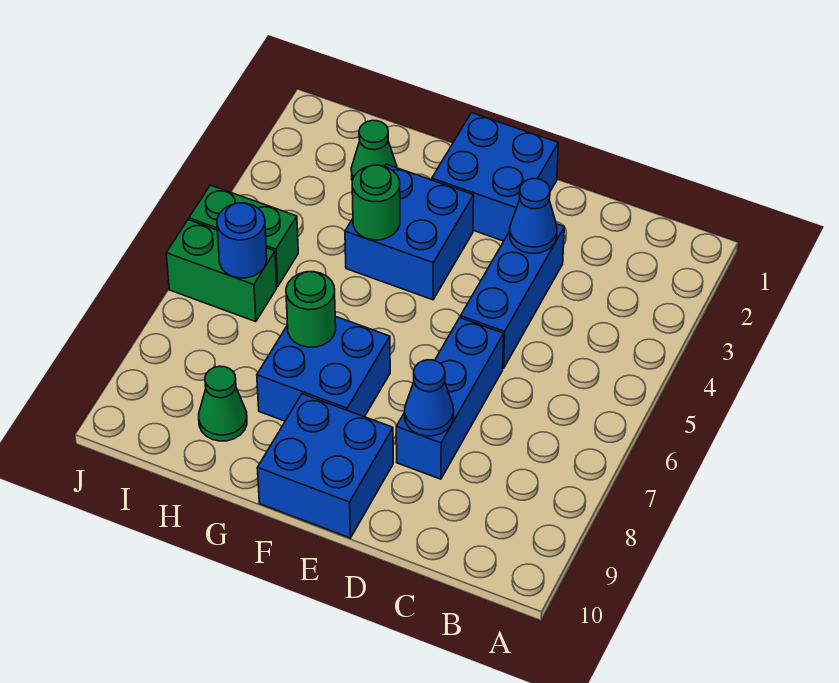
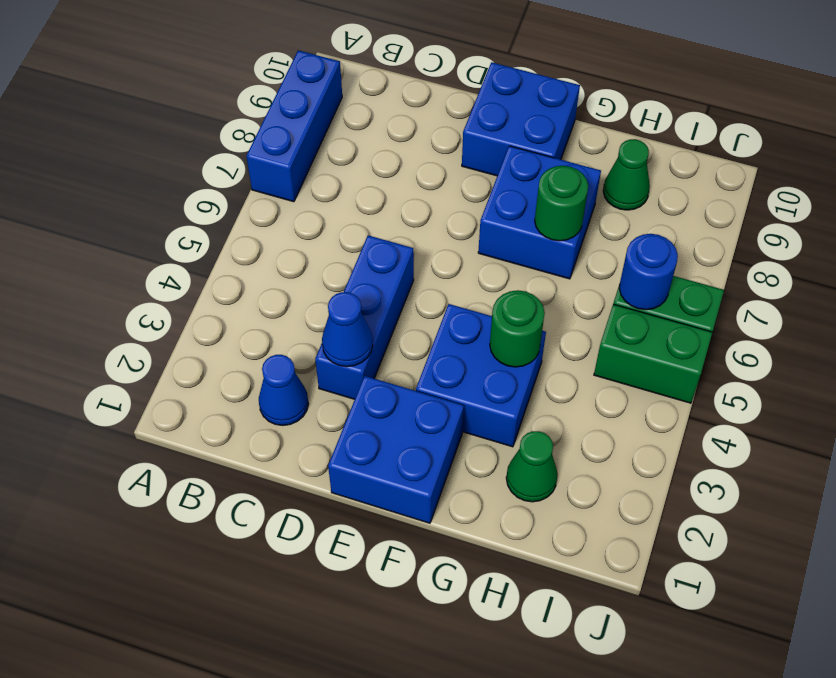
blue 1x3 brick [396,318,504,479] -> blue 1x3 brick moved to [246,50,342,202]
blue 1x1 cone [405,360,454,436] -> blue 1x1 cone moved to [259,355,308,426]

